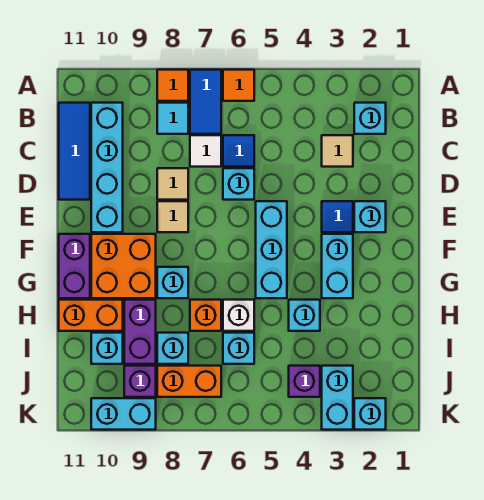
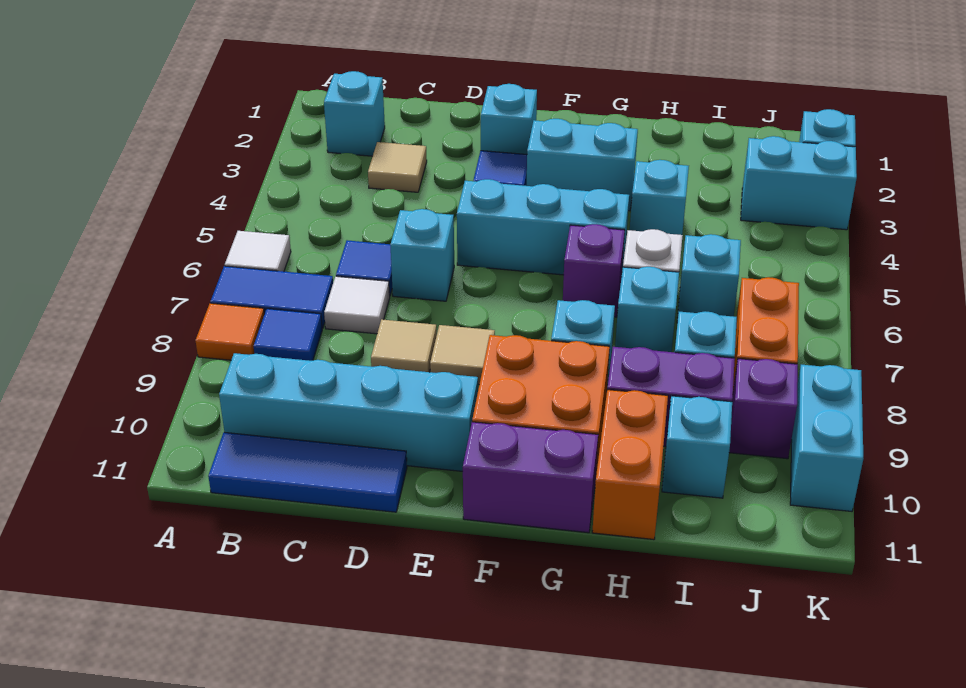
orange 1x1 tile [223,70,254,101] -> white 1x1 tile [225,231,291,272]
cyan 1x1 tile [157,103,188,134] -> blue 1x1 tile [254,309,322,361]
orange 1x1 brick [190,300,221,331] -> cyan 1x1 brick [615,267,679,352]
purple 1x1 brick [289,366,320,397] -> purple 1x1 brick moved to [563,224,625,317]

